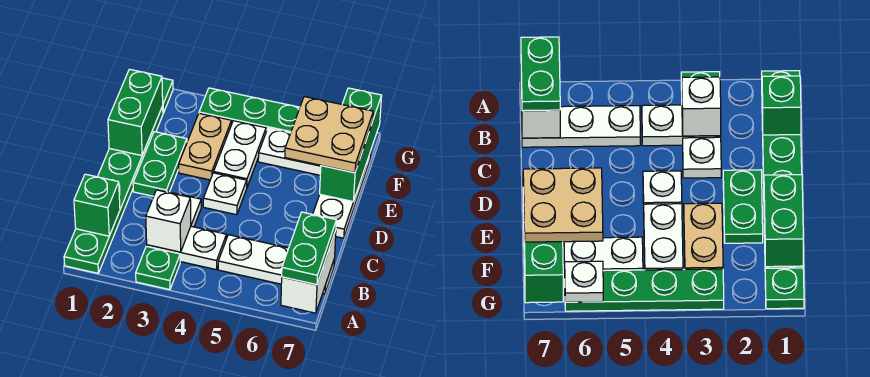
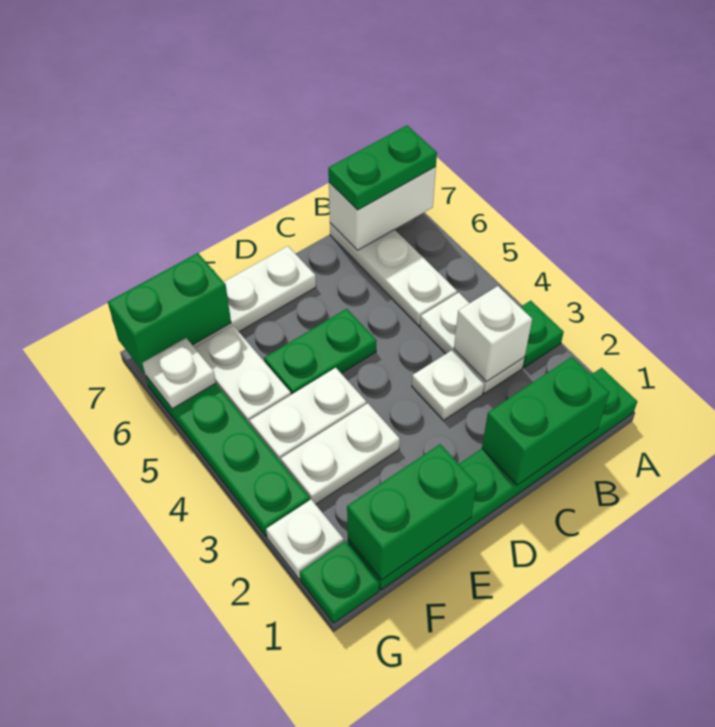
green 1x1 brick [74,174,120,236] -> green 1x2 brick [482,357,609,485]
green 1x2 plate [133,132,187,196] -> green 1x2 plate moved to [264,309,377,395]
white 1x1 plate [203,173,247,215] -> white 1x1 plate moved to [266,500,344,579]
tan 1x2 plate [179,113,231,180] -> white 1x2 plate [281,403,400,504]
tan 2x2 plate [285,97,373,173] -> none
green 1x3 brick [320,88,382,202] -> green 1x2 brick [108,253,231,373]

